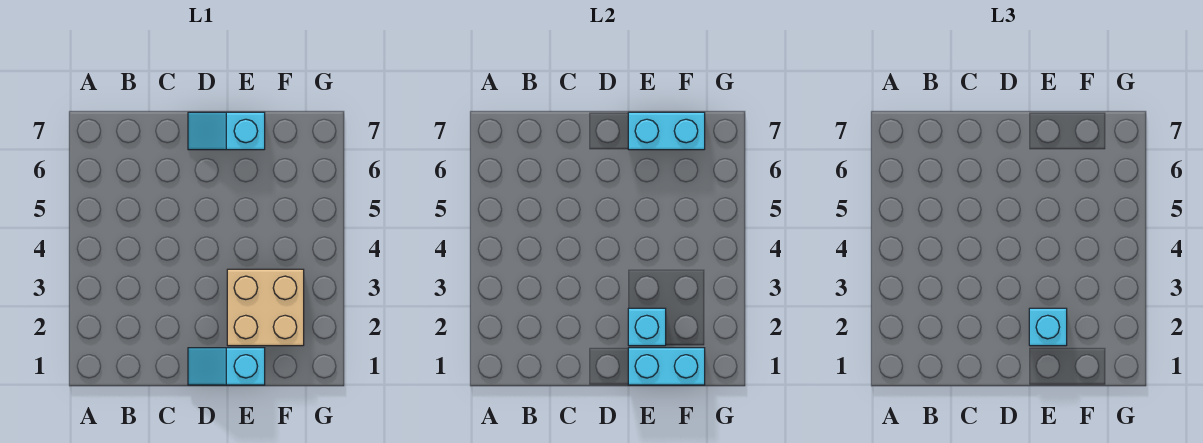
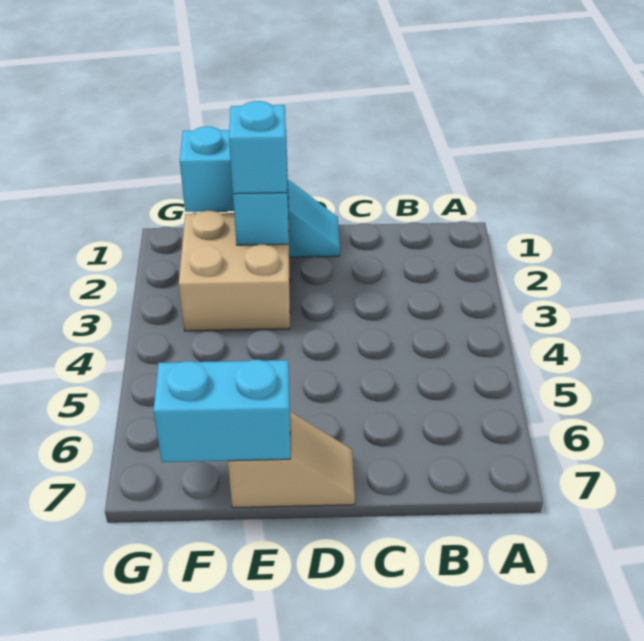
cyan 1x2 slope [188,112,265,150] -> tan 1x2 slope [228,412,355,508]

